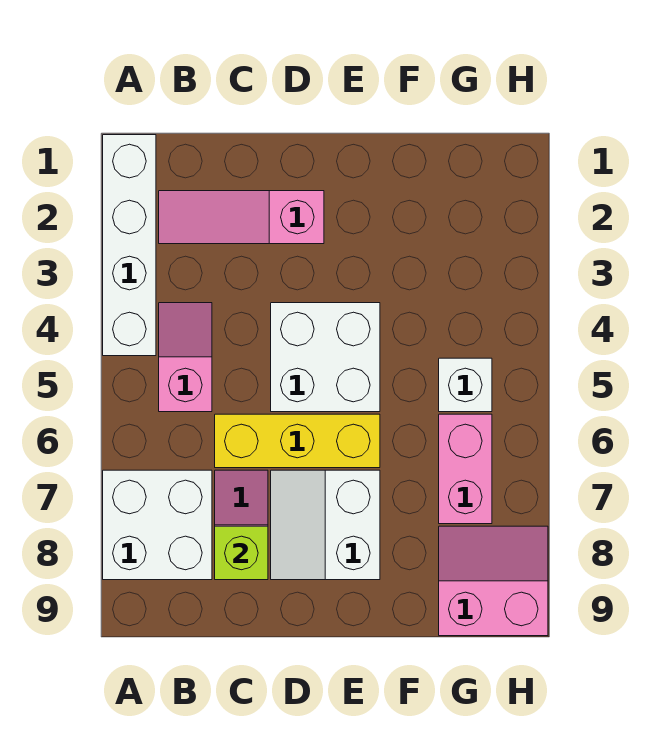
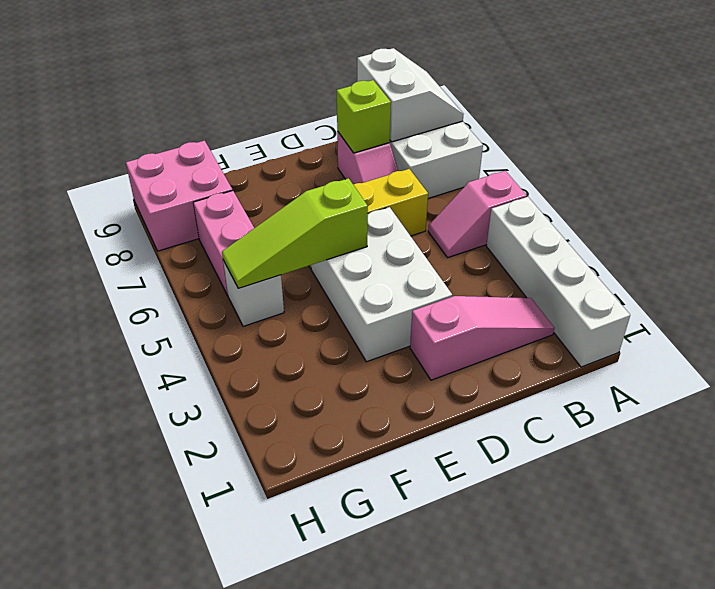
pink 1x2 slope [159,303,212,412] -> pink 1x2 slope turned to [428,171,527,257]
white 2x2 brick [271,303,380,412] -> white 2x3 brick [311,207,452,362]
white 2x2 slope [271,470,380,580] -> white 2x2 slope moved to [357,48,464,142]
none -> lime 1x3 slope [222,178,368,288]
pink 2x2 slope [439,526,548,636] -> pink 2x2 brick [126,141,232,251]

